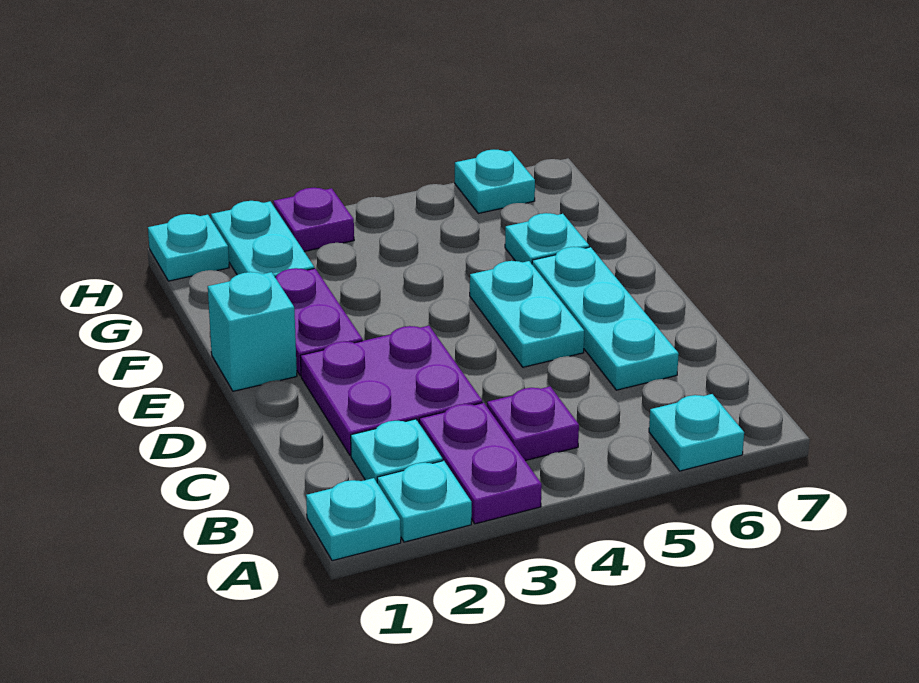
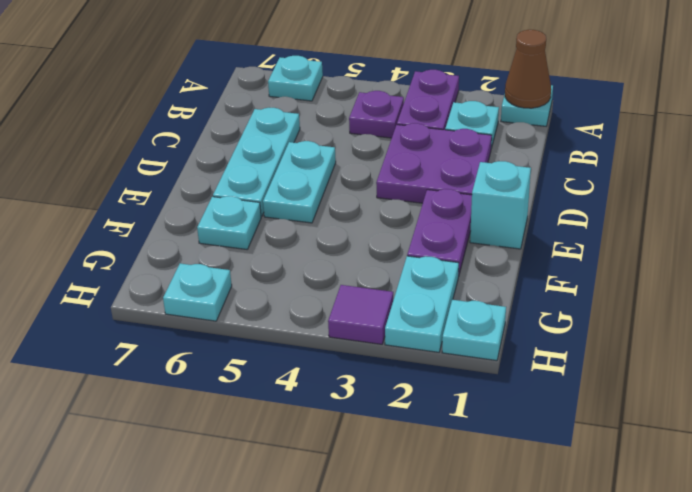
none -> brown 1x1 cone [505,30,551,108]
cyan 1x1 plate [377,461,472,542] -> none
purple 1x1 plate [273,188,354,251] -> purple 1x1 tile [328,285,393,344]

